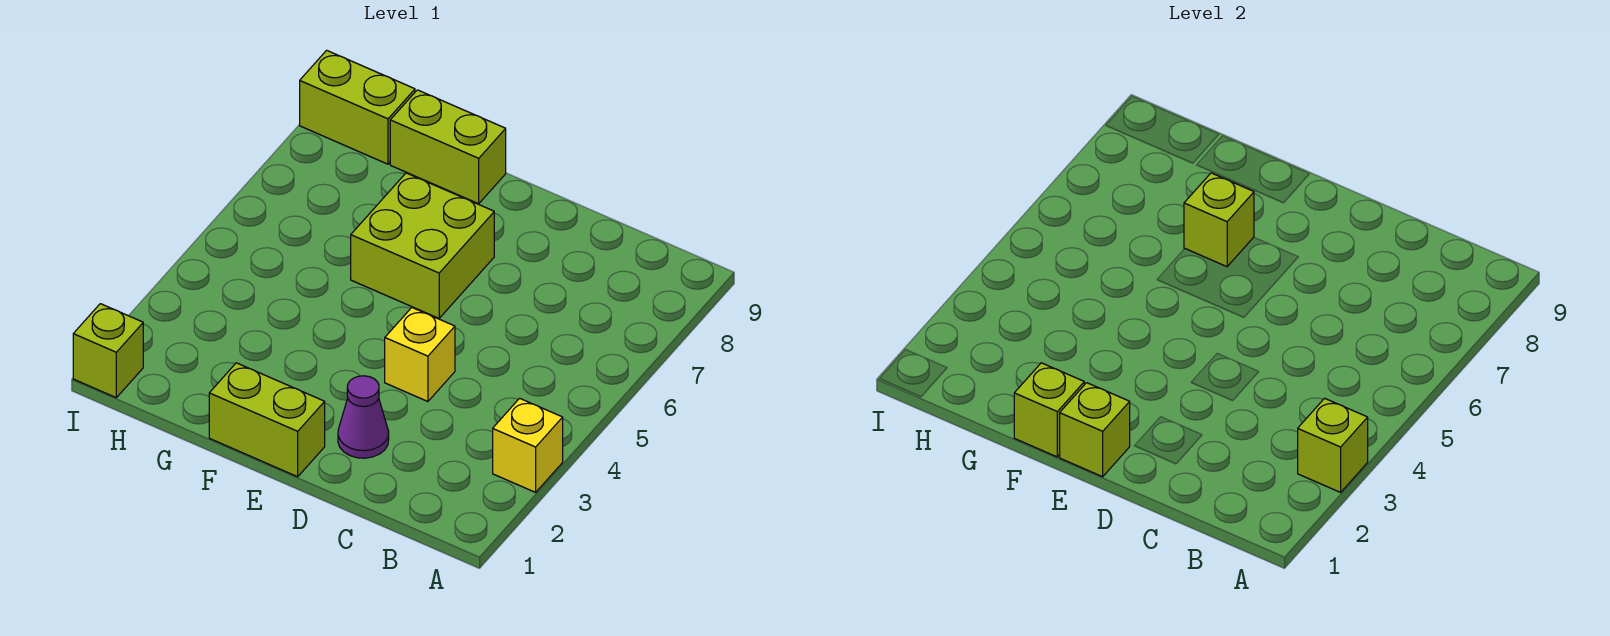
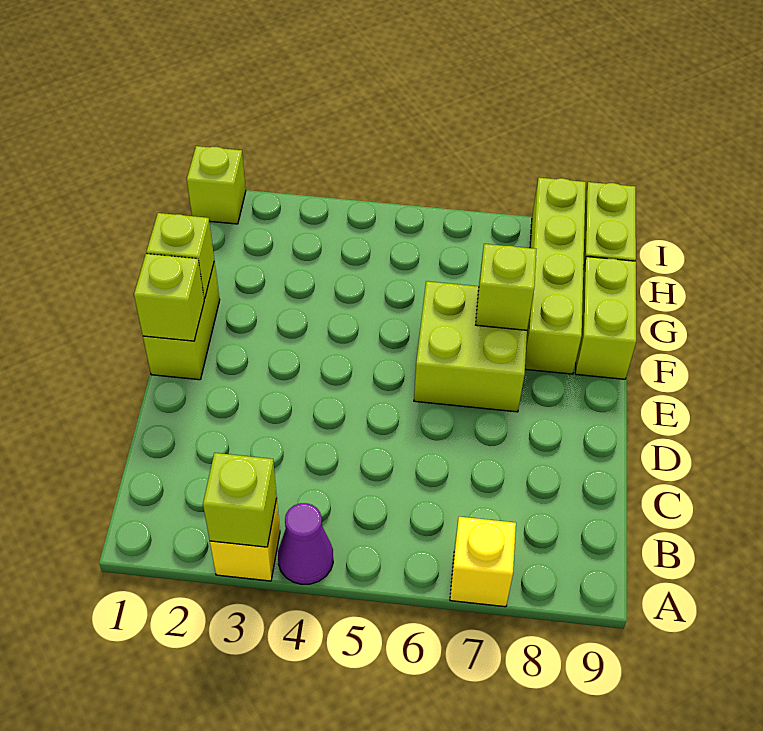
purple 1x1 cone [338,376,389,458] -> purple 1x1 cone moved to [278,503,333,584]
yellow 1x1 brick [385,308,455,401] -> yellow 1x1 brick moved to [450,517,516,607]
none -> lime 1x4 brick [525,178,586,374]

